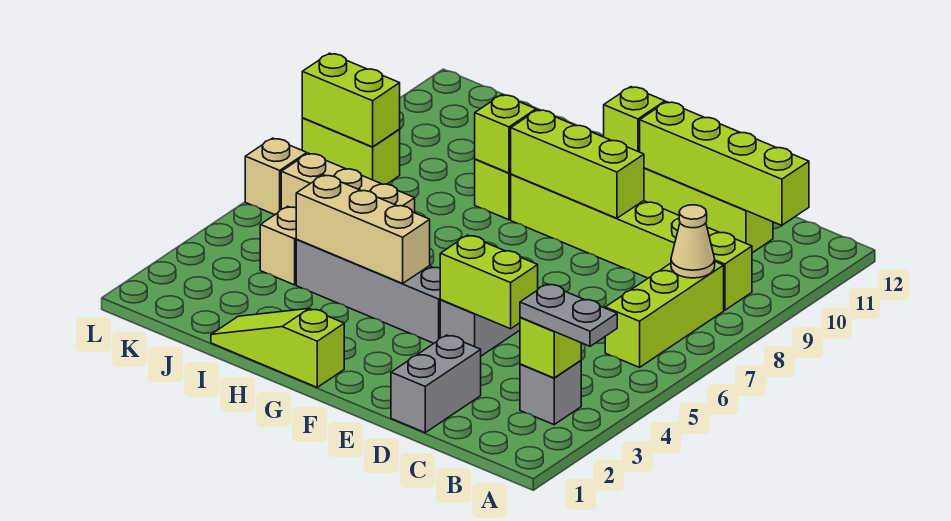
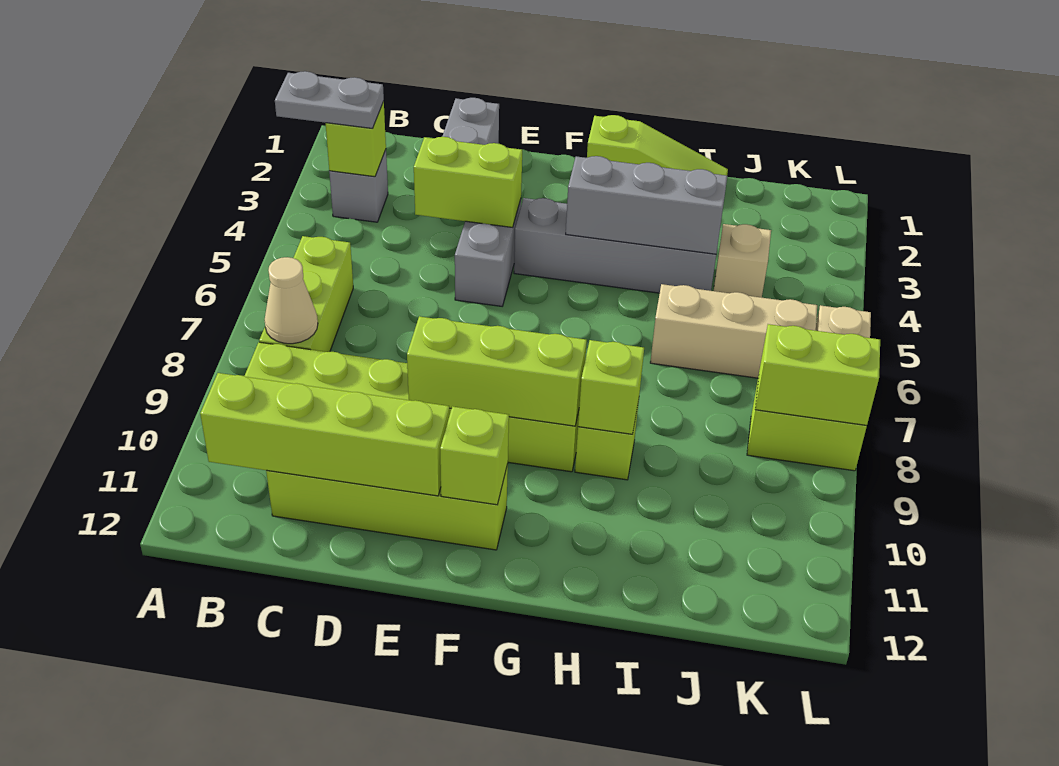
tan 1x3 brick [296,175,430,283] -> grey 1x3 brick [566,156,727,254]

